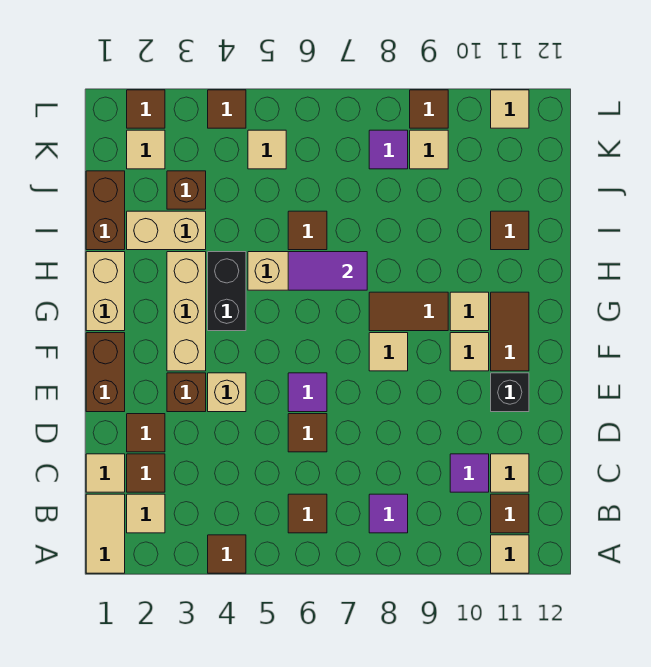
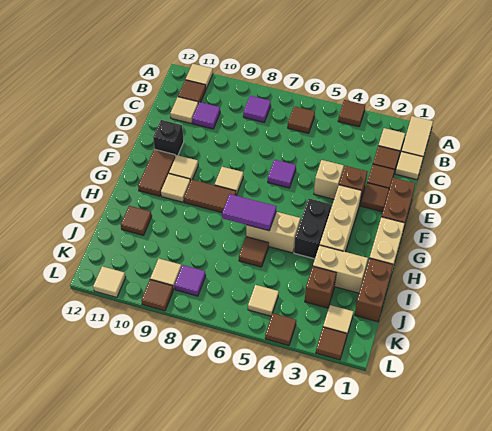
brown 1x1 tile [288,414,327,452] -> brown 1x1 tile moved to [361,183,389,212]

